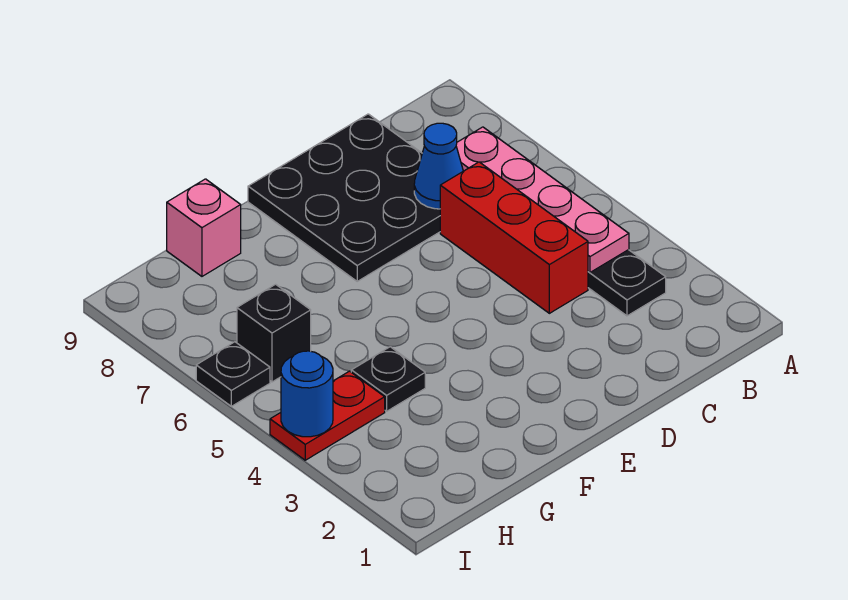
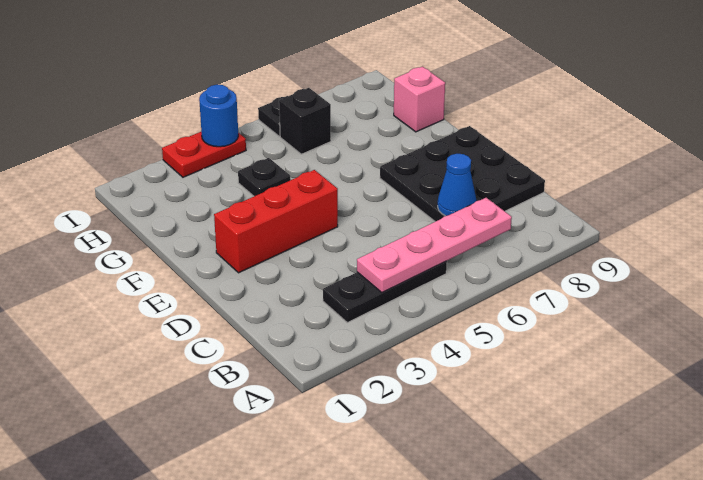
red 1x3 brick [440,162,588,313] -> red 1x3 brick moved to [214,170,338,273]
red 1x2 plate [270,371,385,460] -> red 1x2 plate turned to [162,132,246,177]

